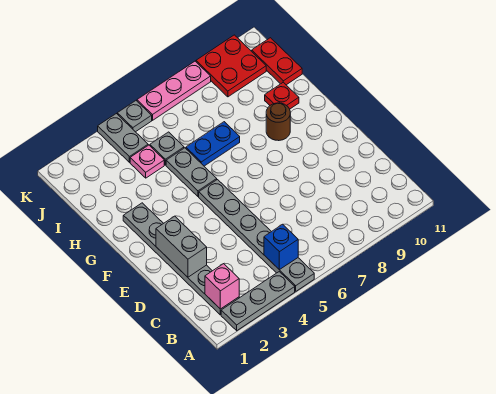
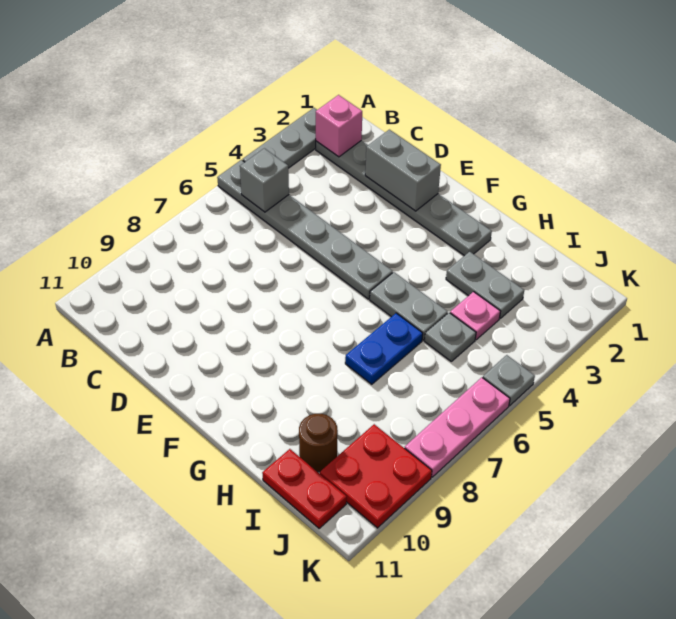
blue 1x1 brick [264,224,298,270] -> grey 1x1 brick [240,148,289,212]
brown 1x1 round brick [266,103,290,141] -> brown 1x1 round brick moved to [299,414,338,472]
red 1x1 plate [265,82,299,109] -> none
grey 1x2 plate [98,114,148,162] -> grey 1x2 plate moved to [446,252,524,318]

